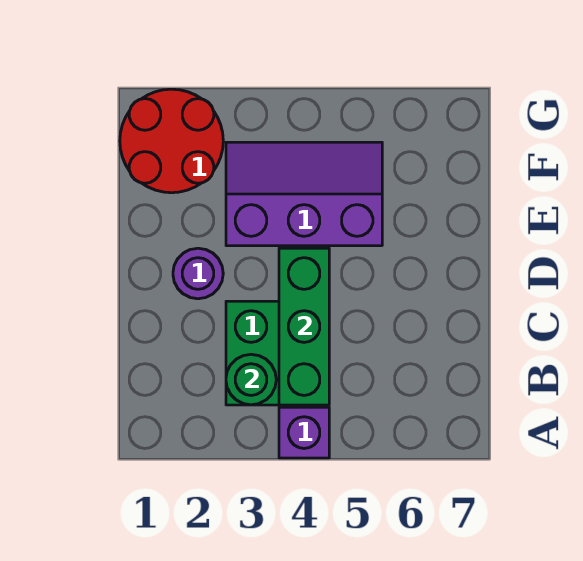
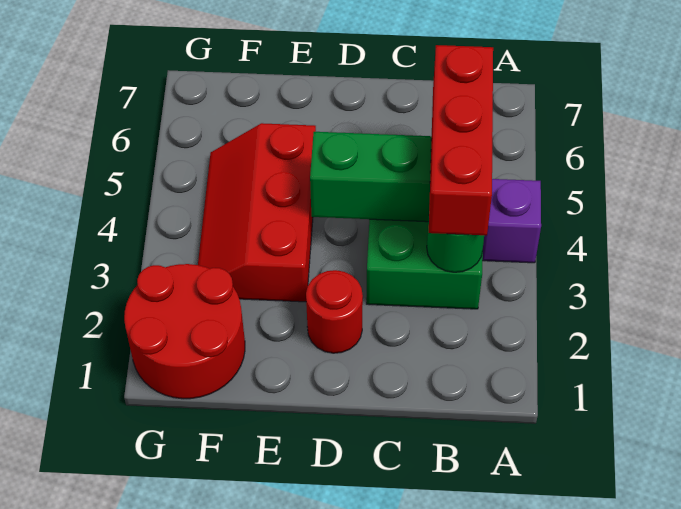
none -> red 1x3 brick [429,45,493,235]
purple 1x1 round brick [173,248,223,299] -> red 1x1 round brick [306,270,363,353]
purple 2x3 slope [226,142,382,246] -> red 2x3 slope [198,123,316,302]

